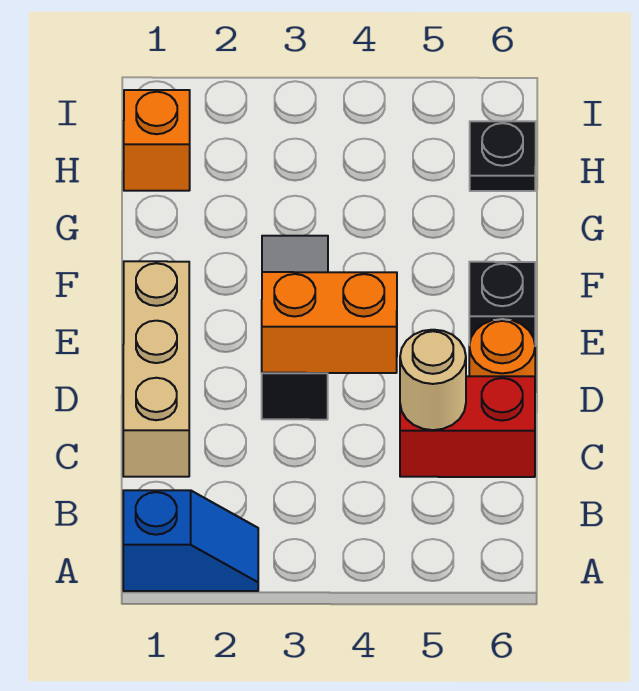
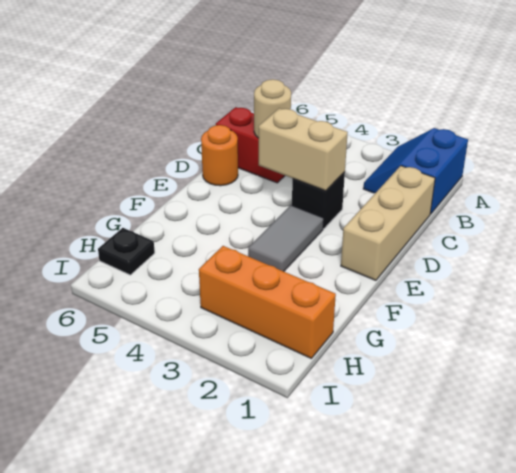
blue 1x2 slope [123,490,258,591] -> blue 2x2 slope [363,128,468,214]
orange 1x2 brick [262,272,397,373] -> tan 1x2 brick [259,108,348,191]
black 1x1 brick [469,262,535,345] -> none
orange 1x1 brick [124,90,190,191] -> orange 1x3 brick [199,246,336,358]

